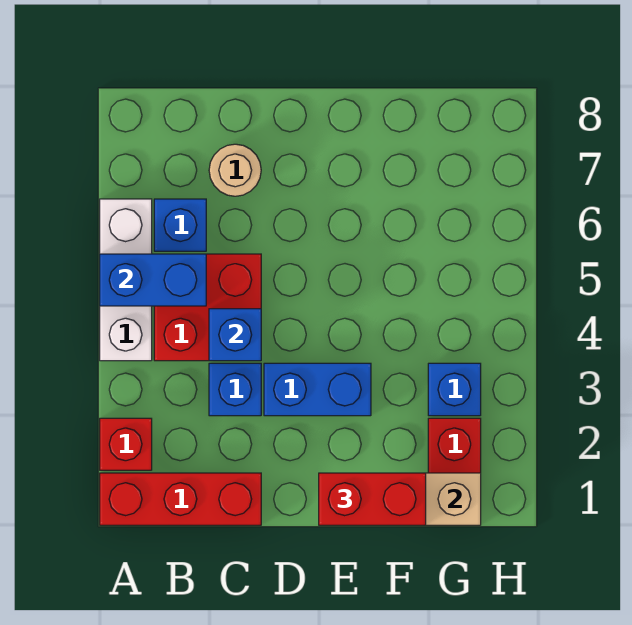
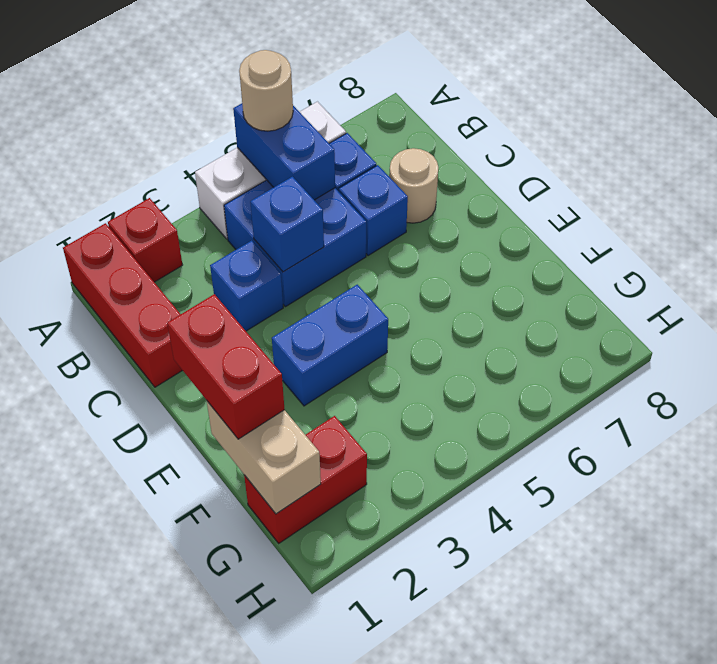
none -> tan 1x1 round brick [239,50,293,131]
red 2x2 brick [154,254,261,361] -> blue 2x2 brick [224,180,366,307]
blue 1x2 brick [264,363,371,416] -> blue 1x2 brick turned to [272,285,388,406]
blue 1x1 brick [428,363,481,416] -> blue 1x1 brick moved to [339,165,408,256]

